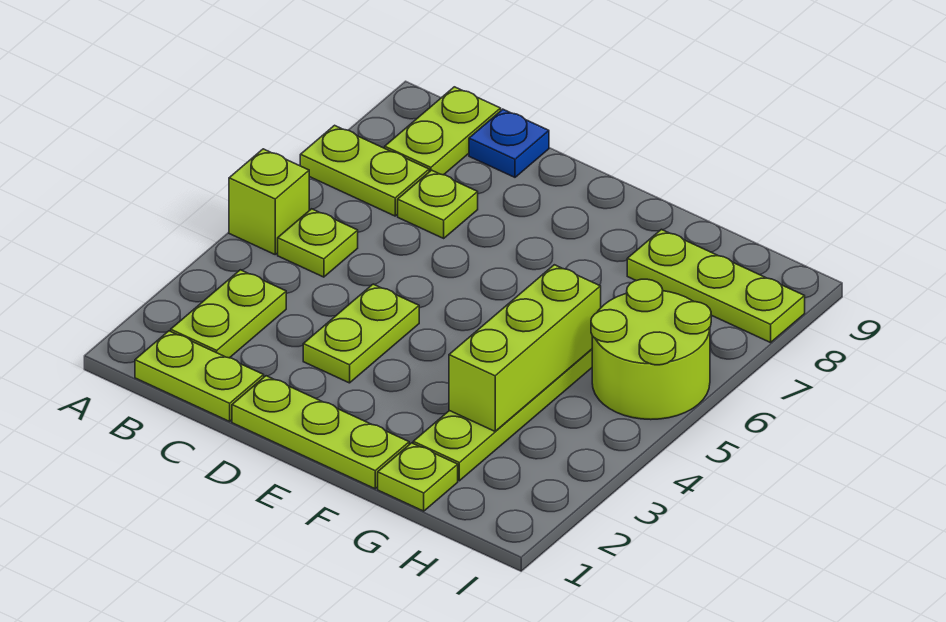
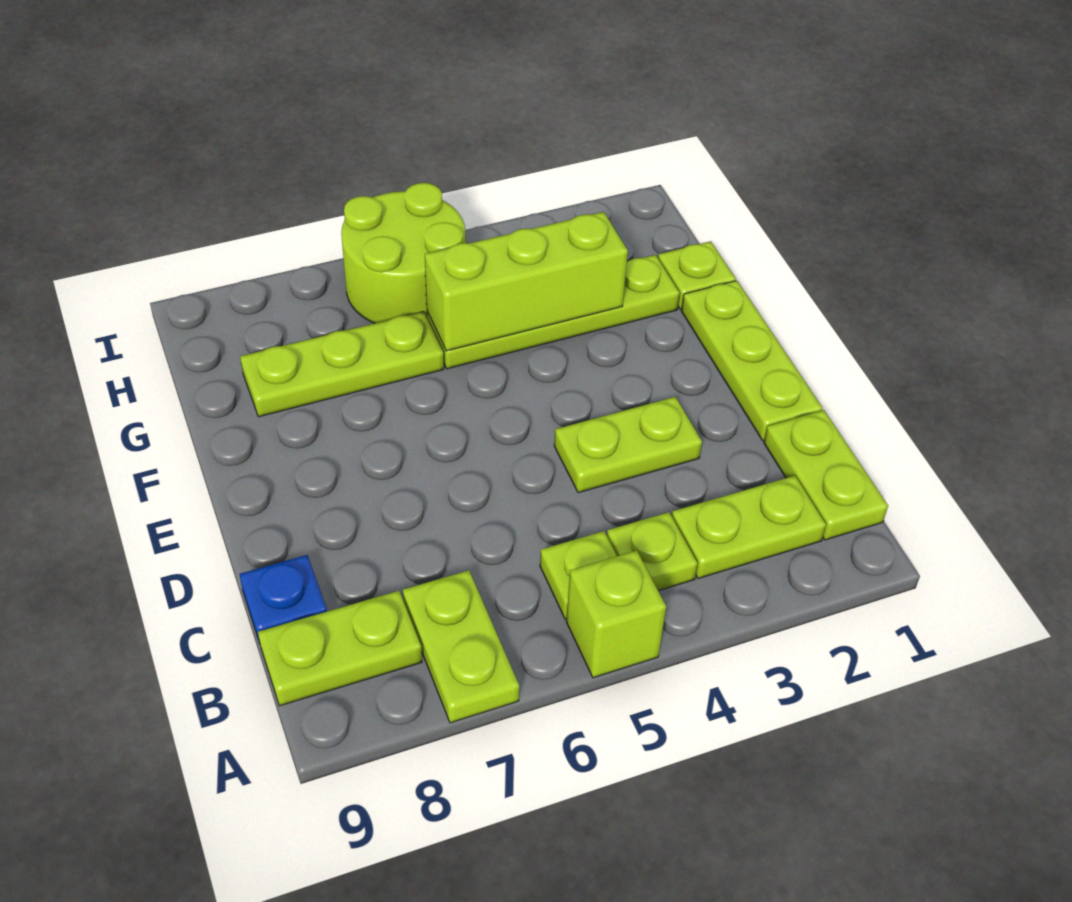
lime 1x1 plate [398,170,478,238] -> lime 1x1 plate moved to [607,512,698,591]
lime 1x3 plate [627,229,805,343] -> lime 1x3 plate turned to [240,311,444,417]

